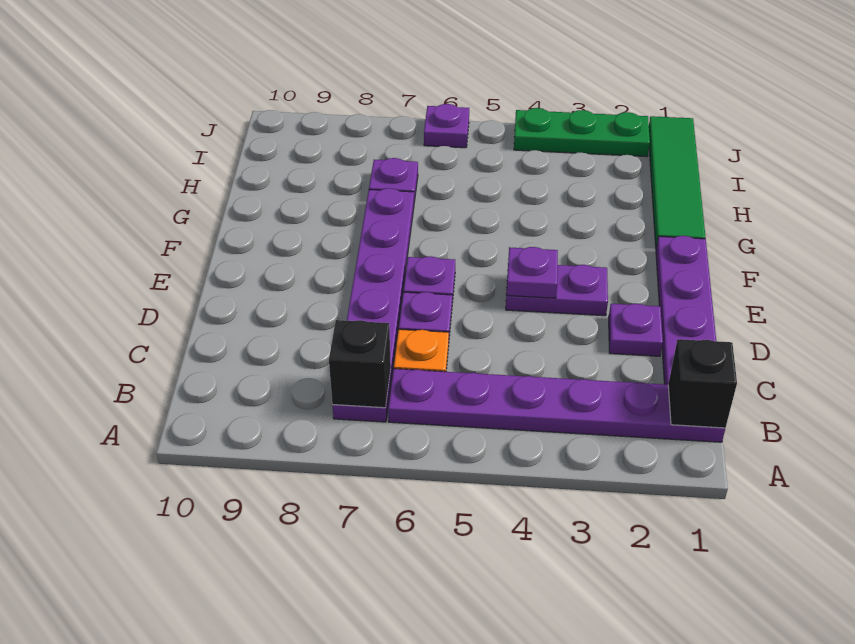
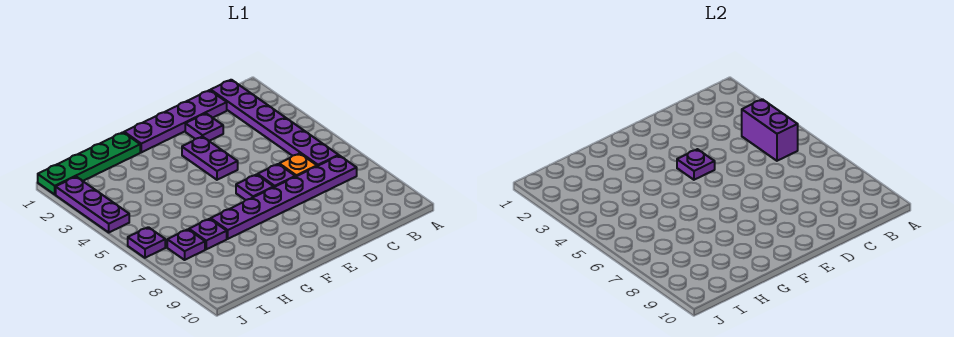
black 1x1 brick [668,339,737,428] -> none
none -> purple 1x2 brick [742,99,798,161]
black 1x1 brick [329,320,391,408] -> none
green 1x4 tile [649,116,706,246] -> green 1x4 plate [38,132,140,194]
none -> purple 1x1 plate [167,229,205,260]
green 1x3 plate [514,108,650,157] -> purple 1x3 plate [56,177,129,232]

